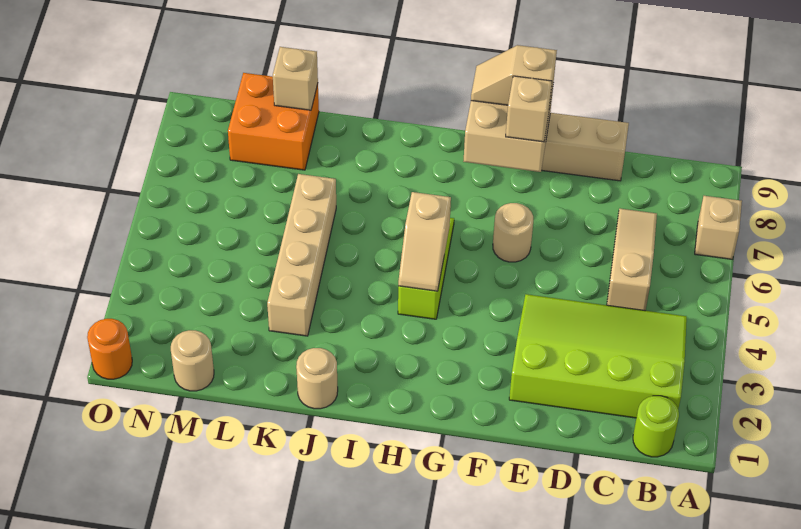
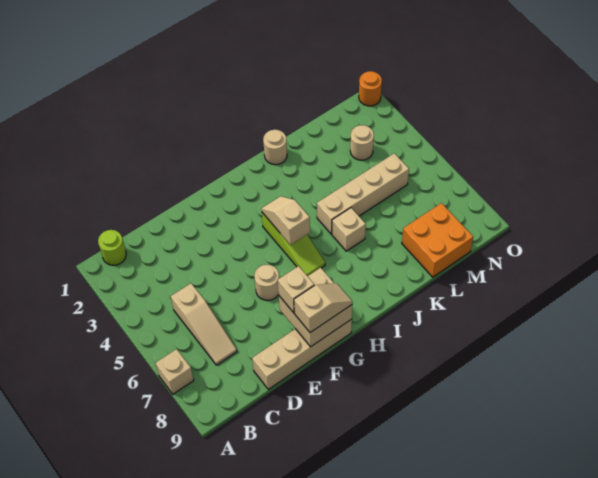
lime 3x4 slope [509,294,687,418] -> none
tan 1x4 brick [267,174,336,336] -> tan 1x4 brick turned to [317,153,409,234]
tan 1x1 brick [273,47,318,110] -> tan 1x1 brick moved to [332,208,366,251]
tan 1x1 round brick [171,330,214,391] -> tan 1x1 round brick moved to [350,125,374,160]

